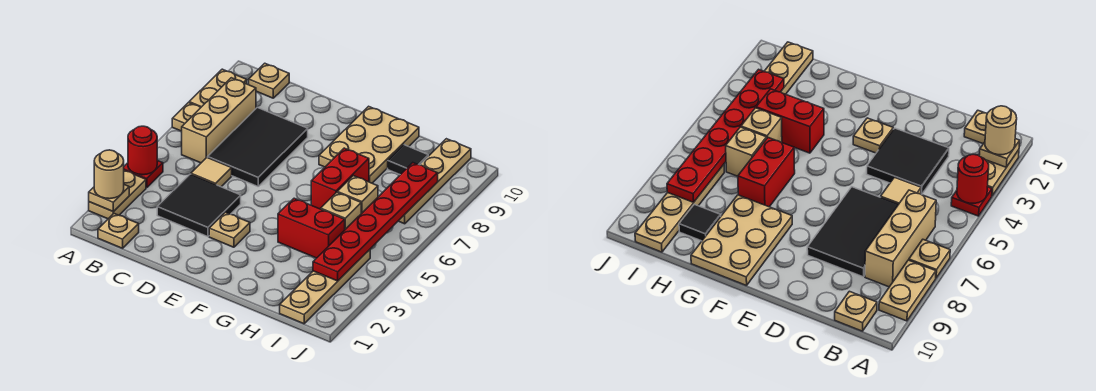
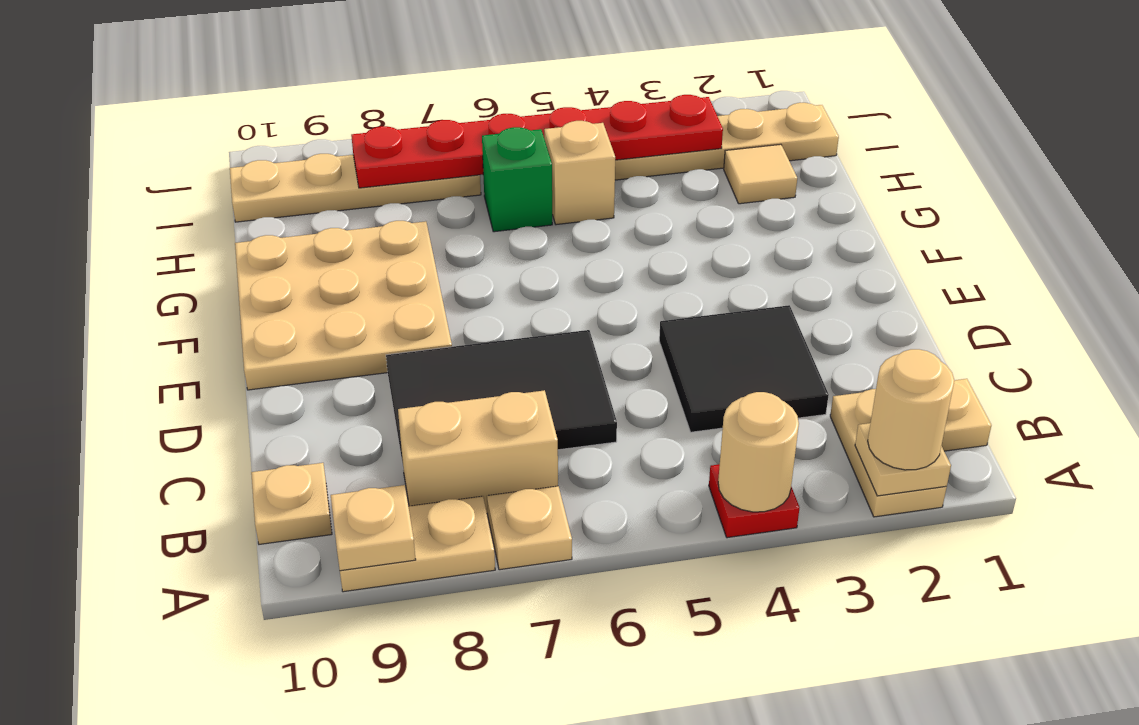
tan 1x2 plate [89,170,146,219] -> tan 1x2 plate turned to [830,389,947,517]
red 1x1 round brick [128,126,157,175] -> tan 1x1 round brick [718,392,799,512]
tan 1x3 brick [182,78,256,163] -> tan 1x2 brick [398,390,558,513]
tan 1x1 tile [191,157,232,187] -> tan 1x1 tile moved to [724,144,797,204]
tan 1x1 plate [209,212,250,247] -> tan 1x1 plate moved to [331,485,416,571]
tan 2x3 plate [319,106,419,183] -> tan 3x3 plate [235,221,452,390]
red 1x2 brick [278,198,345,258] -> none
red 1x2 brick [311,148,369,209] -> none
tan 1x1 brick [337,176,378,214] -> green 1x1 brick [482,127,552,232]
black 1x1 tile [388,145,428,175] -> none

